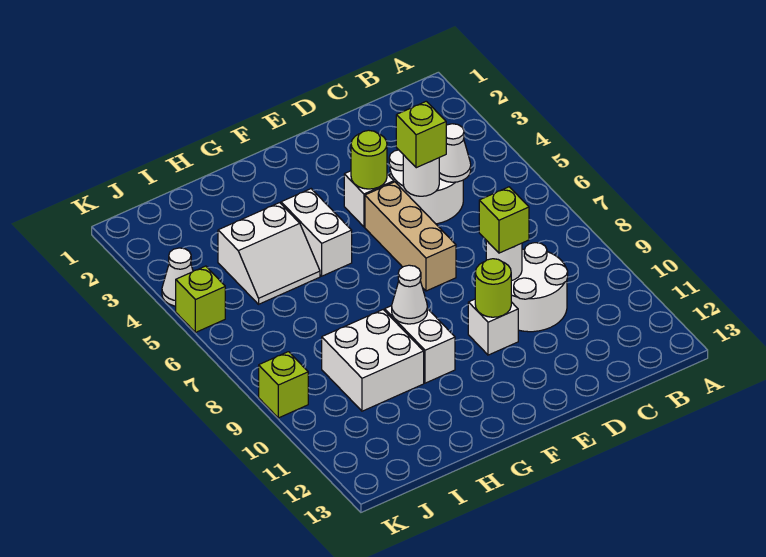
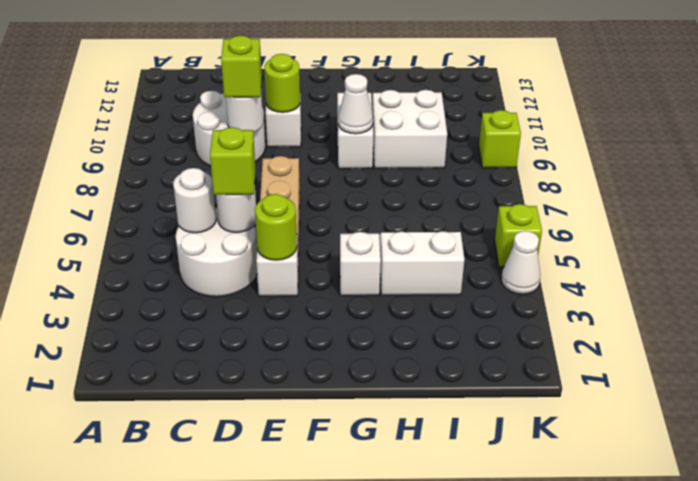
white 1x1 cone [439,124,471,182] -> white 1x1 round brick [173,168,216,233]
white 1x2 brick [281,189,352,276] -> white 1x1 brick [340,232,381,296]

